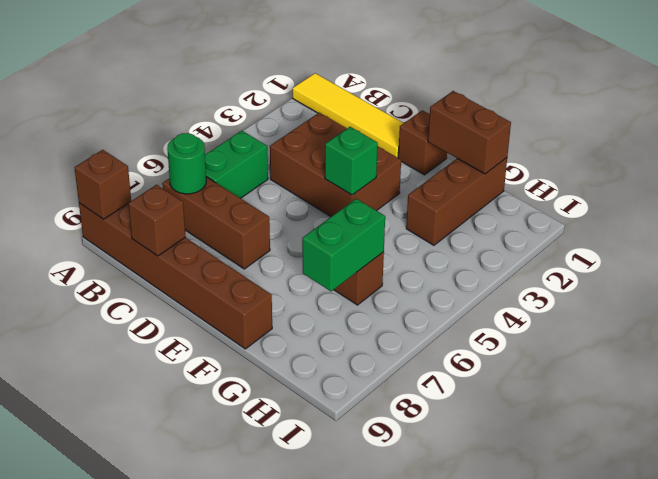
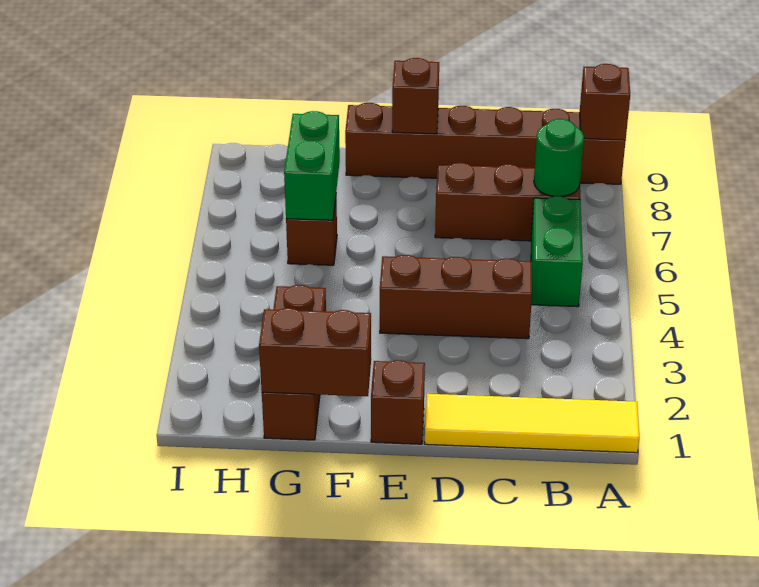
brown 2x3 brick [270,113,401,217] -> brown 1x3 brick [380,255,532,339]
brown 1x1 brick [128,185,185,256] -> brown 1x1 brick moved to [392,58,439,134]
green 1x1 brick [325,127,378,195] -> none

